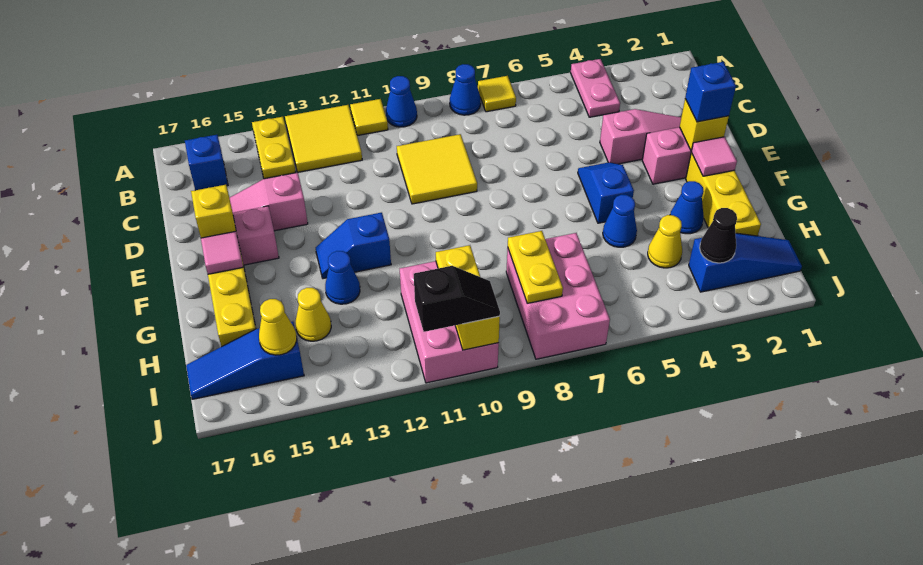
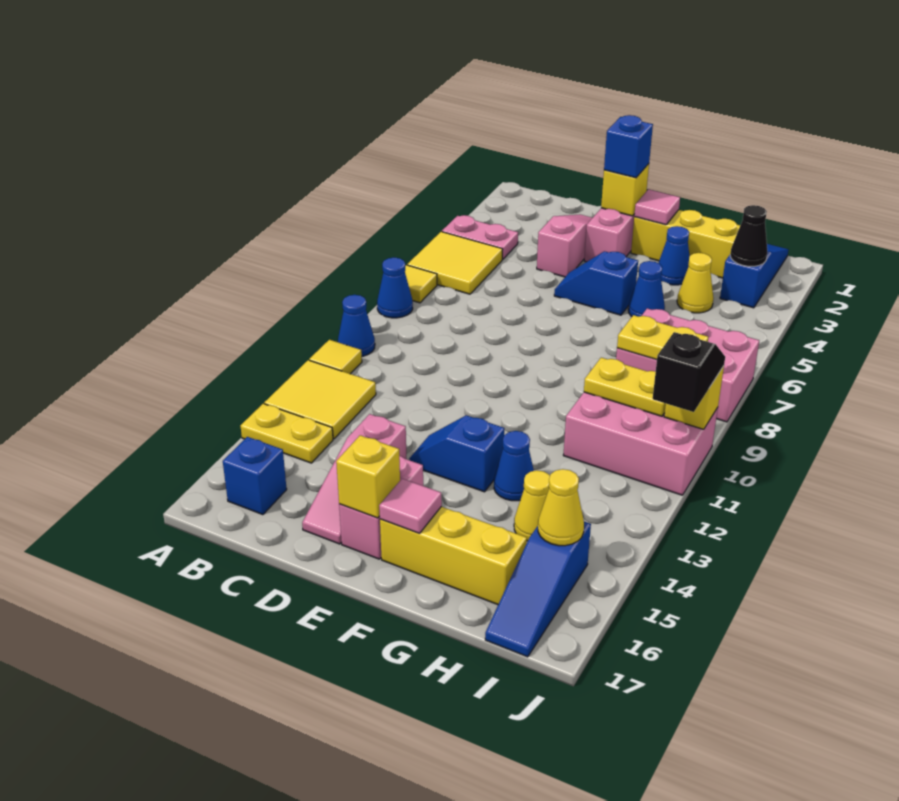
yellow 2x2 tile [397,134,477,204] -> yellow 2x2 tile moved to [407,232,503,294]
blue 1x2 slope [316,213,391,279] -> blue 1x2 slope turned to [409,415,504,492]

